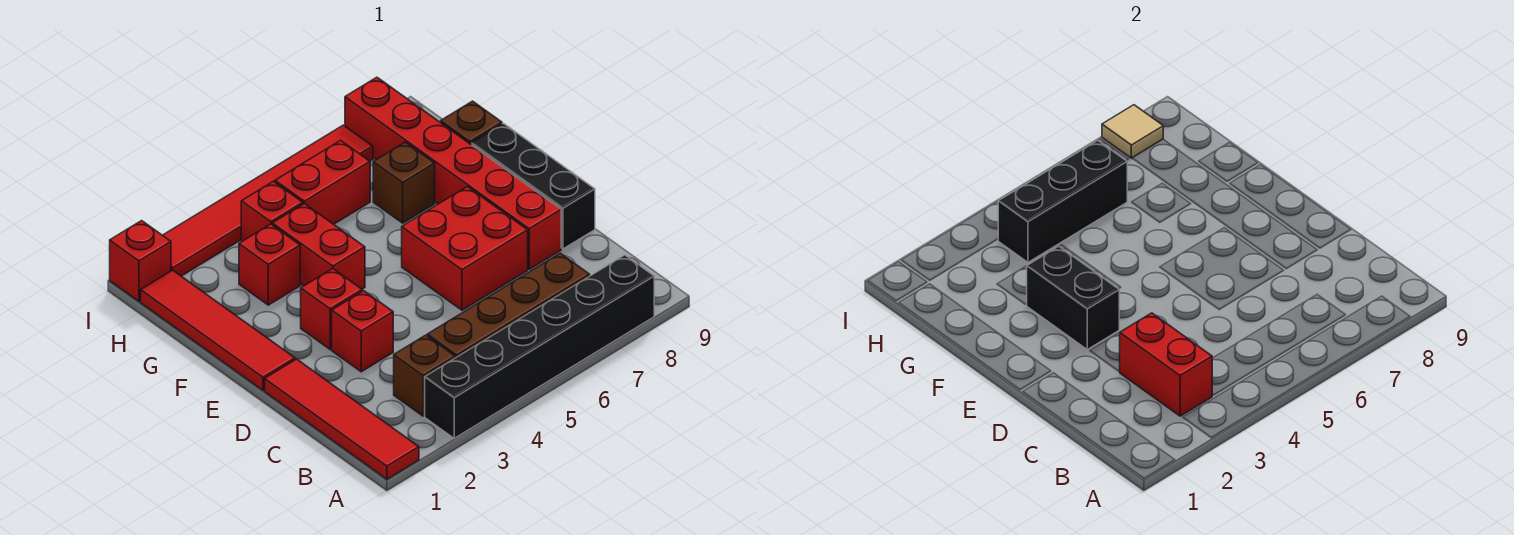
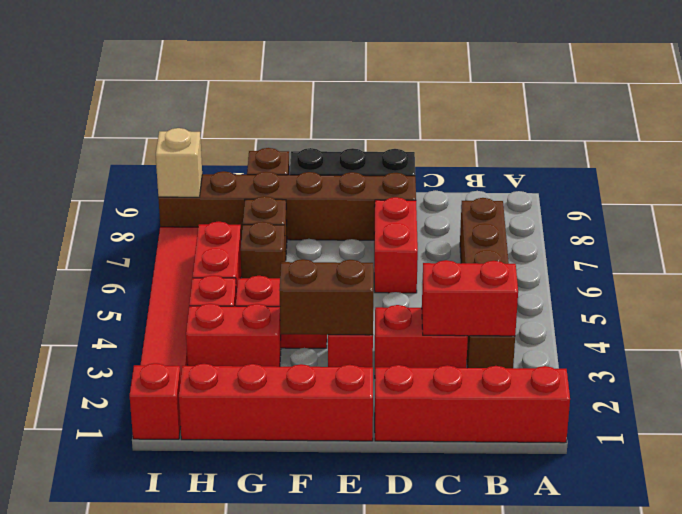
red 1x4 tile [265,359,419,479] -> red 1x4 brick [375,365,570,443]
black 1x6 brick [425,255,654,438] -> none
red 1x1 brick [332,291,393,372] -> red 1x2 brick [375,305,468,368]
red 2x2 brick [402,187,528,310] -> red 1x2 brick [374,197,418,293]
red 1x6 brick [345,77,561,269] -> brown 1x6 brick [158,171,416,240]
red 1x4 tile [141,270,295,390] -> red 1x4 brick [179,364,373,441]
black 1x2 brick [1027,246,1119,349] -> brown 1x2 brick [279,259,374,335]
red 1x1 brick [239,224,300,305] -> red 1x2 brick [186,304,281,367]
none -> brown 1x1 brick [241,222,285,278]
black 1x3 brick [998,140,1127,262] -> none
tan 1x1 tile [1102,105,1163,158] -> tan 1x1 brick [156,128,202,197]

